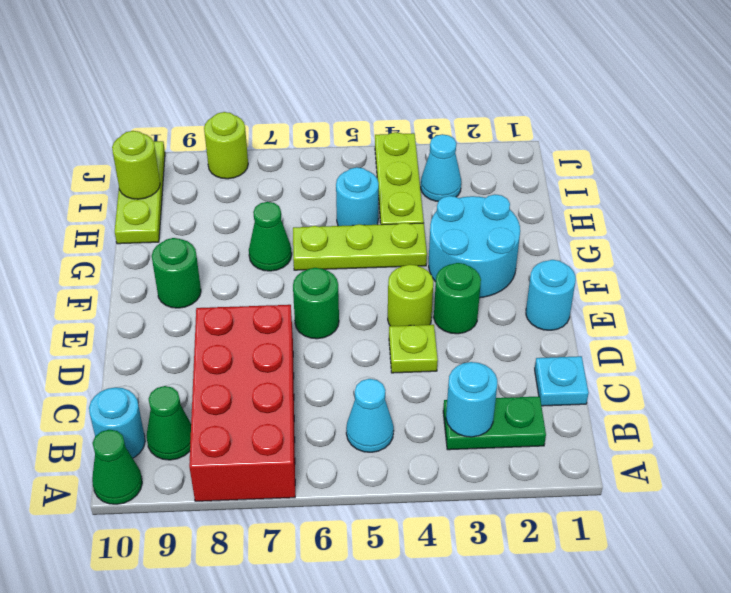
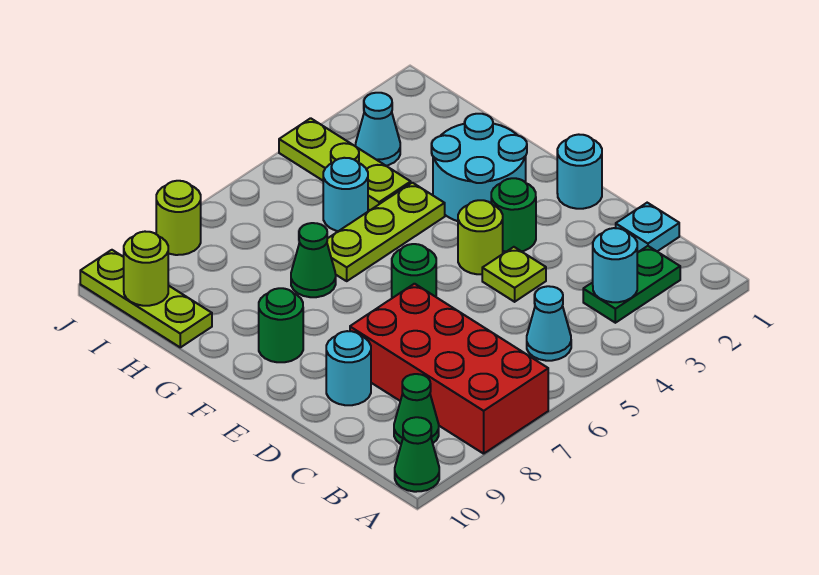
cyan 1x1 round brick [89,387,145,458] -> cyan 1x1 round brick moved to [326,331,371,405]

